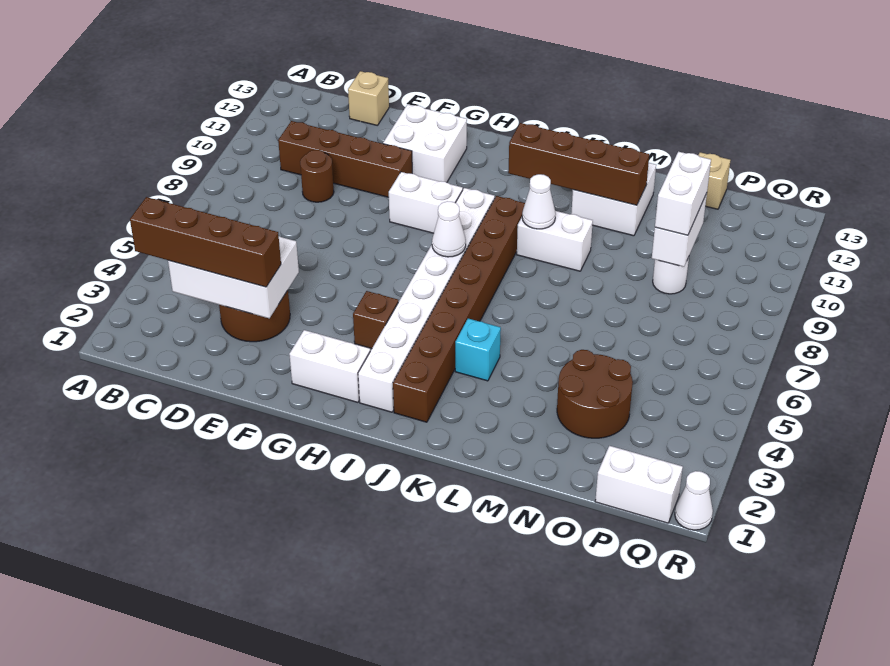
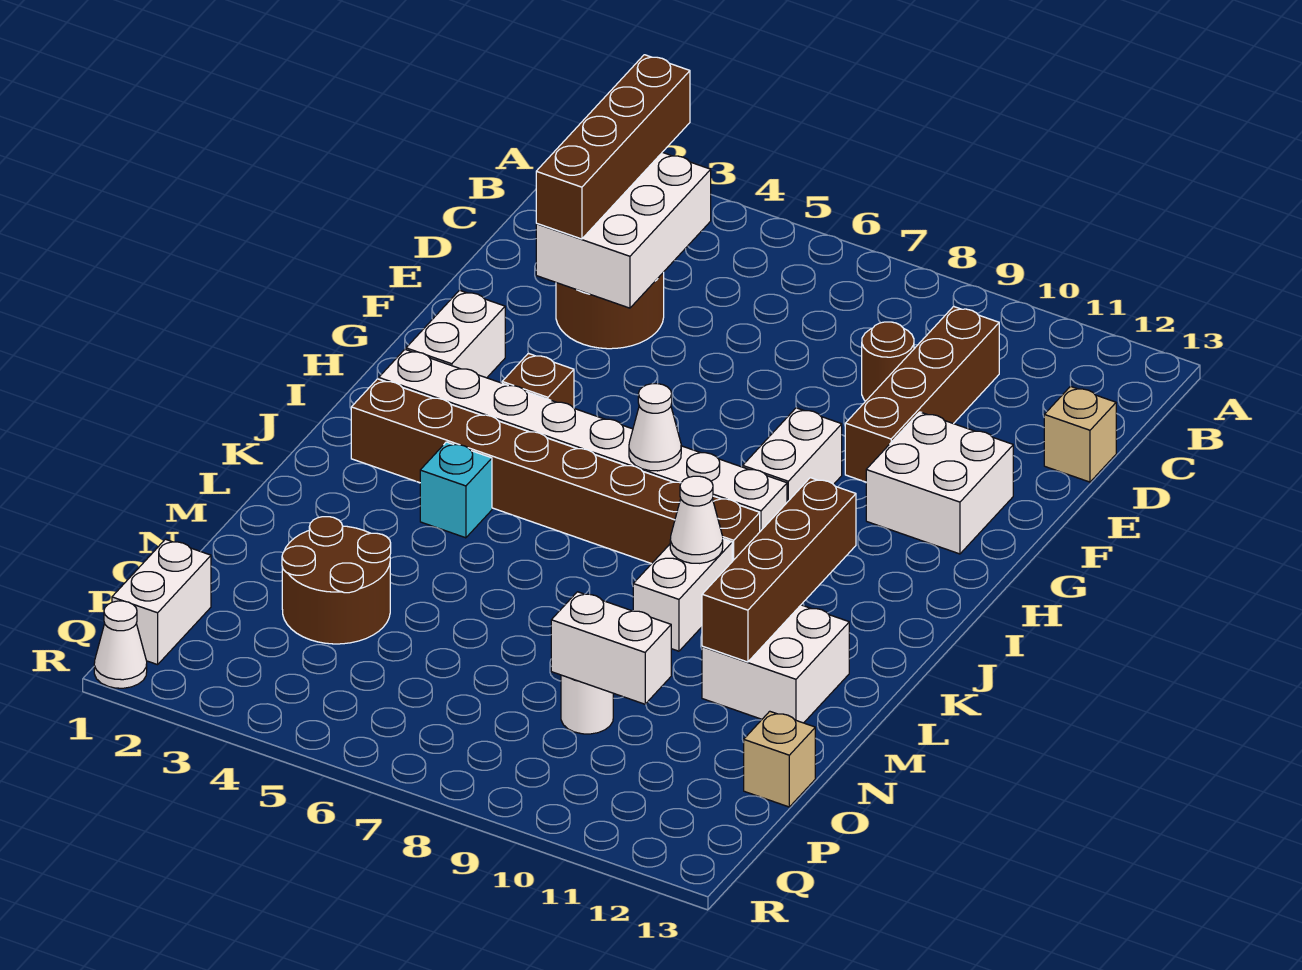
white 1x2 brick [655,152,711,235] -> none

